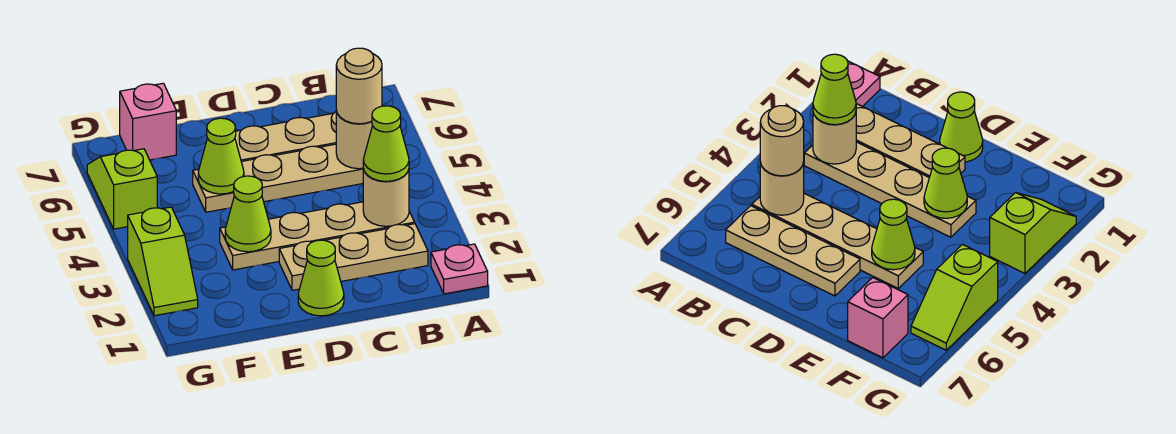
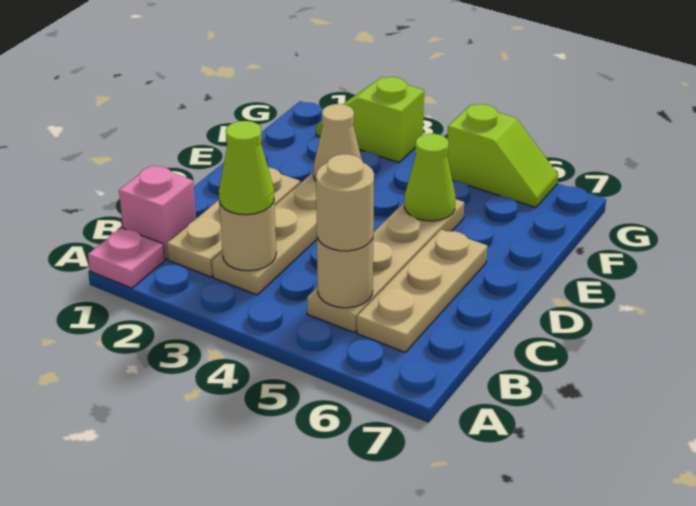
lime 1x1 cone [298,240,344,316] -> none
lime 1x1 cone [225,176,271,252] -> tan 1x1 cone [313,104,362,181]
pink 1x1 brick [120,83,176,160] -> pink 1x1 brick moved to [119,165,196,259]

